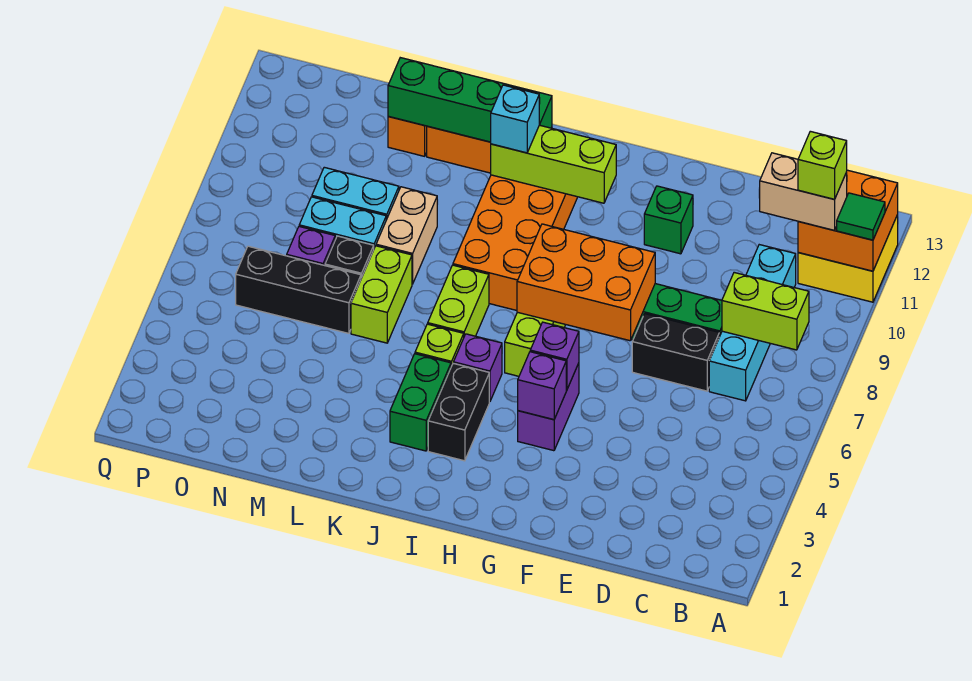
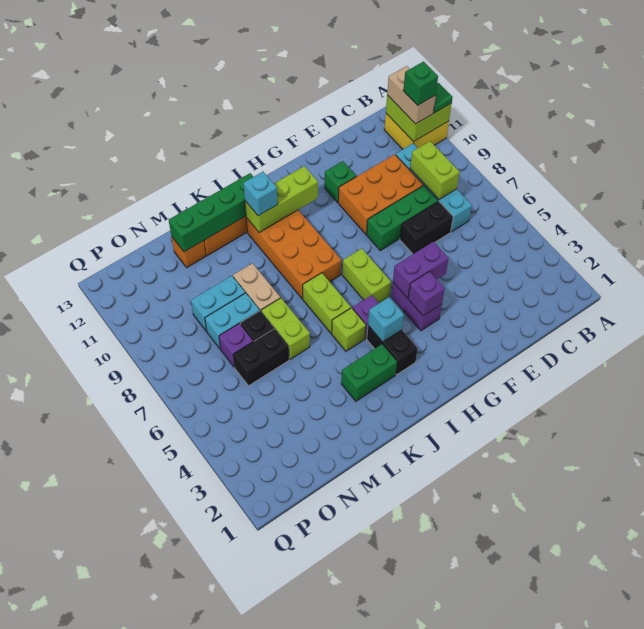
orange 2x2 brick [798,170,898,271] -> lime 2x2 brick [386,95,452,142]
lime 1x2 brick [722,272,809,350] -> lime 1x2 brick turned to [410,141,460,199]
tan 1x2 brick [760,153,847,230] -> tan 1x2 brick turned to [387,66,436,124]
lime 1x1 brick [798,131,847,199] -> green 1x1 brick [403,62,438,106]
orange 2x3 brick [517,224,655,341] -> orange 2x3 brick moved to [338,154,423,234]
purple 1x1 brick [530,322,579,390] -> purple 1x2 brick [393,242,449,298]
none -> cyan 1x1 brick [368,297,404,342]
green 1x2 brick [390,354,451,451] -> green 1x2 brick turned to [341,344,397,401]
black 1x3 brick [236,246,361,333] -> black 1x2 brick [233,329,289,386]

